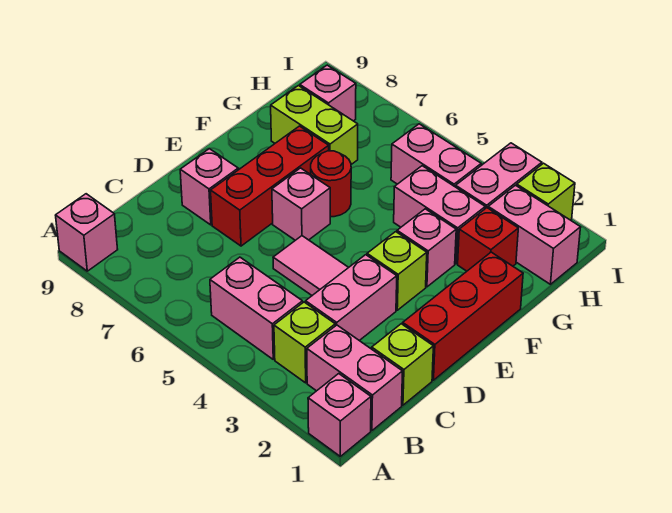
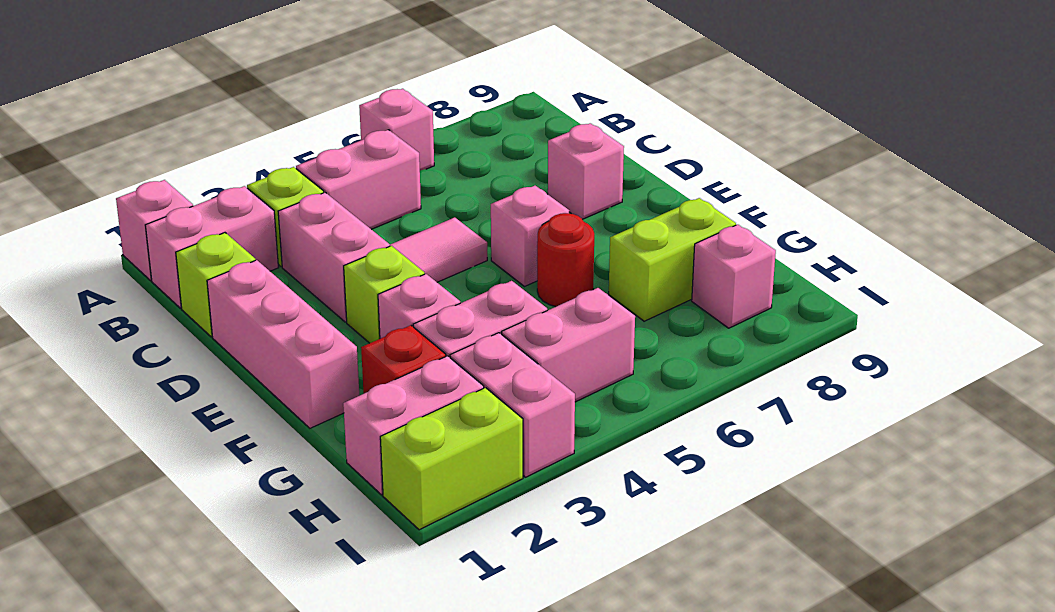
pink 1x1 brick [56,194,118,271] -> pink 1x1 brick moved to [359,89,434,171]
red 1x3 brick [403,252,523,380] -> pink 1x3 brick [207,260,359,428]
red 1x3 brick [211,126,329,246] -> none
lime 1x1 brick [517,163,575,220] -> lime 1x2 brick [380,388,523,530]

